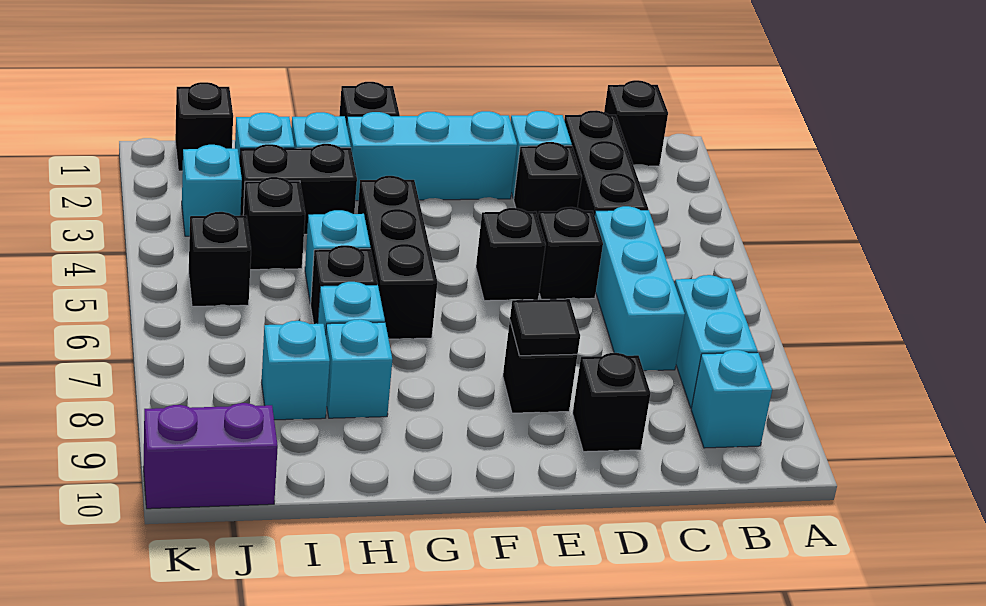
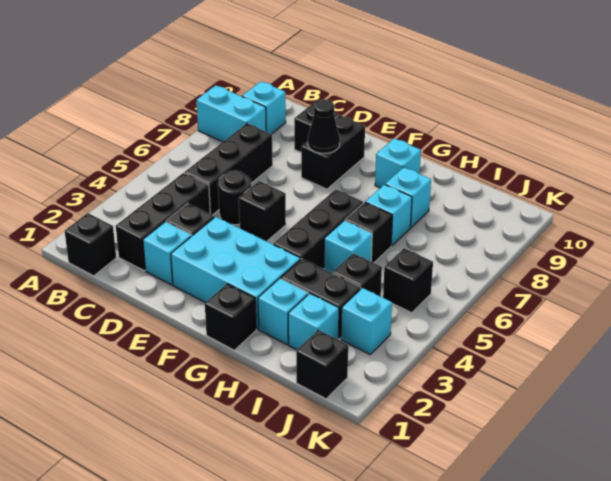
cyan 1x2 brick [675,275,757,408] -> cyan 1x2 brick turned to [197,86,266,142]
cyan 1x3 brick [595,206,685,371] -> black 1x3 brick [184,124,273,215]
black 1x1 brick [538,207,603,299] -> black 1x1 round brick [218,170,251,225]
cyan 1x3 brick [347,111,517,201] -> cyan 2x3 brick [171,217,300,329]
black 1x1 brick [503,322,577,413] -> black 1x2 brick [301,115,365,189]
black 1x1 tile [510,299,580,356] -> black 1x1 cone [308,99,340,154]
cyan 1x1 brick [262,321,330,420] -> cyan 1x1 brick moved to [375,138,421,188]
purple 1x2 brick [143,403,278,509] -> none

